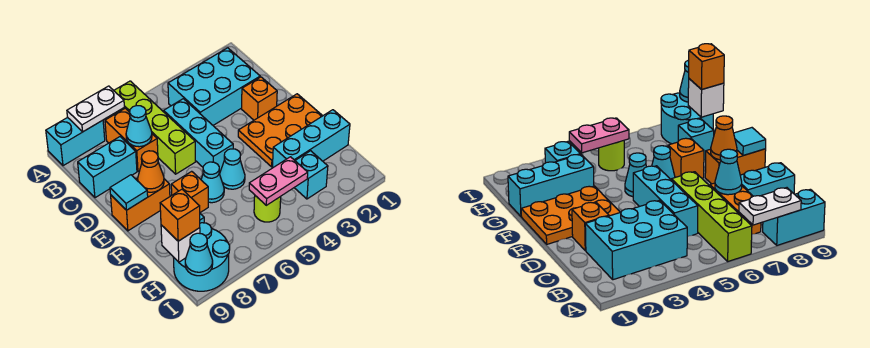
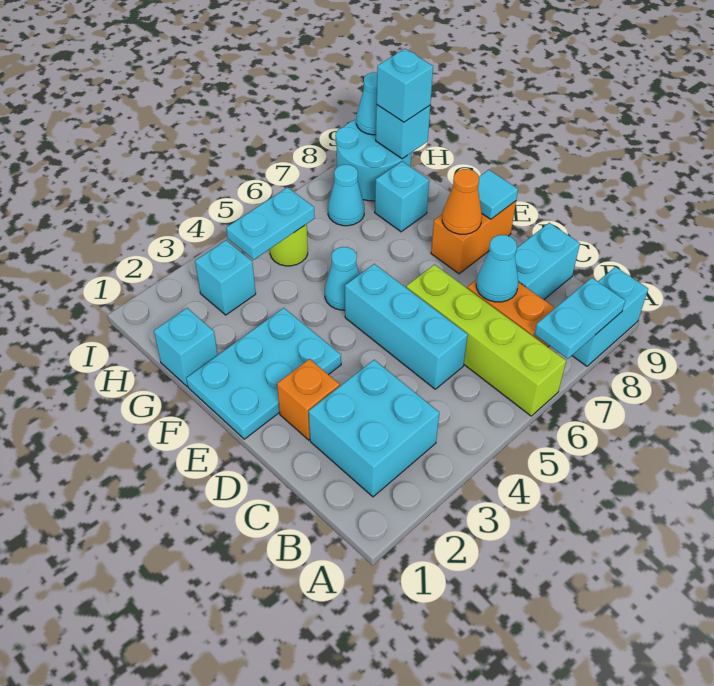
white 1x2 plate [67,86,124,132] -> cyan 1x2 plate [534,278,625,359]
cyan 2x3 brick [168,48,260,125] -> cyan 2x2 brick [309,360,439,497]
orange 2x3 plate [238,94,322,167] -> cyan 2x3 plate [186,308,341,439]
cyan 1x1 cone [201,162,224,203] -> cyan 1x1 cone moved to [328,165,364,226]
orange 1x1 brick [171,171,208,213] -> none
cyan 1x3 brick [272,110,350,168] -> cyan 1x1 brick [154,308,218,386]
pink 1x2 plate [249,157,308,205] -> cyan 1x2 plate [226,187,315,260]
white 1x1 brick [161,225,200,262] -> cyan 1x1 brick [376,105,430,159]
orange 1x1 brick [160,189,200,241] -> cyan 1x1 brick [377,49,433,122]

